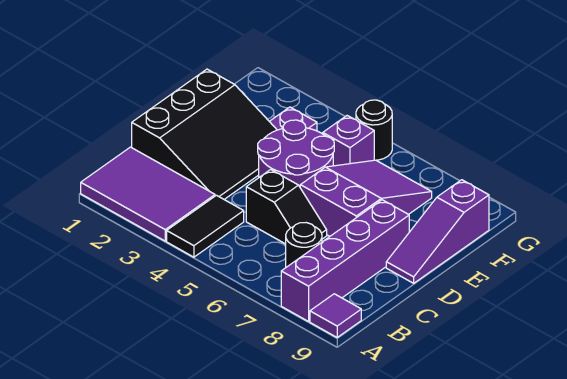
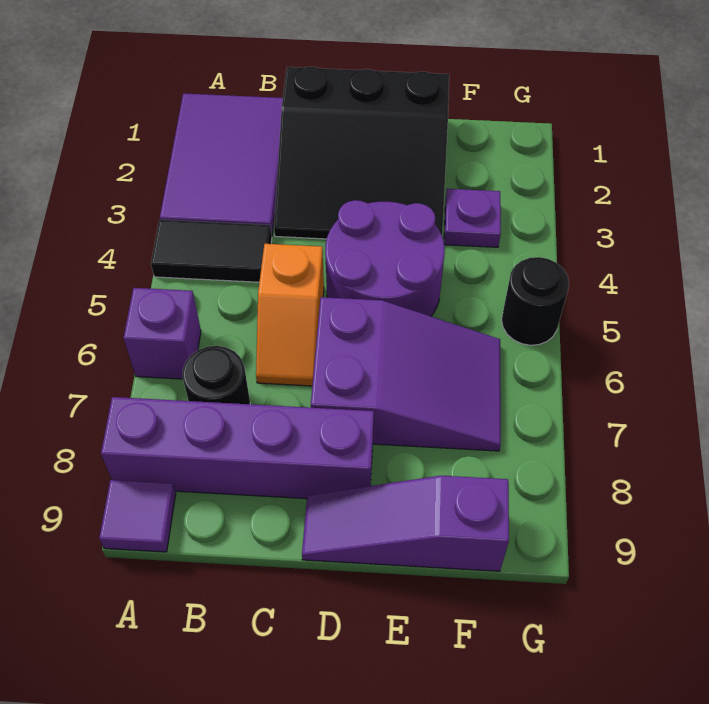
black 1x2 slope [246,170,327,244] -> orange 1x2 slope [256,244,324,386]
purple 1x1 brick [323,116,374,166] -> purple 1x1 brick moved to [124,288,201,379]

